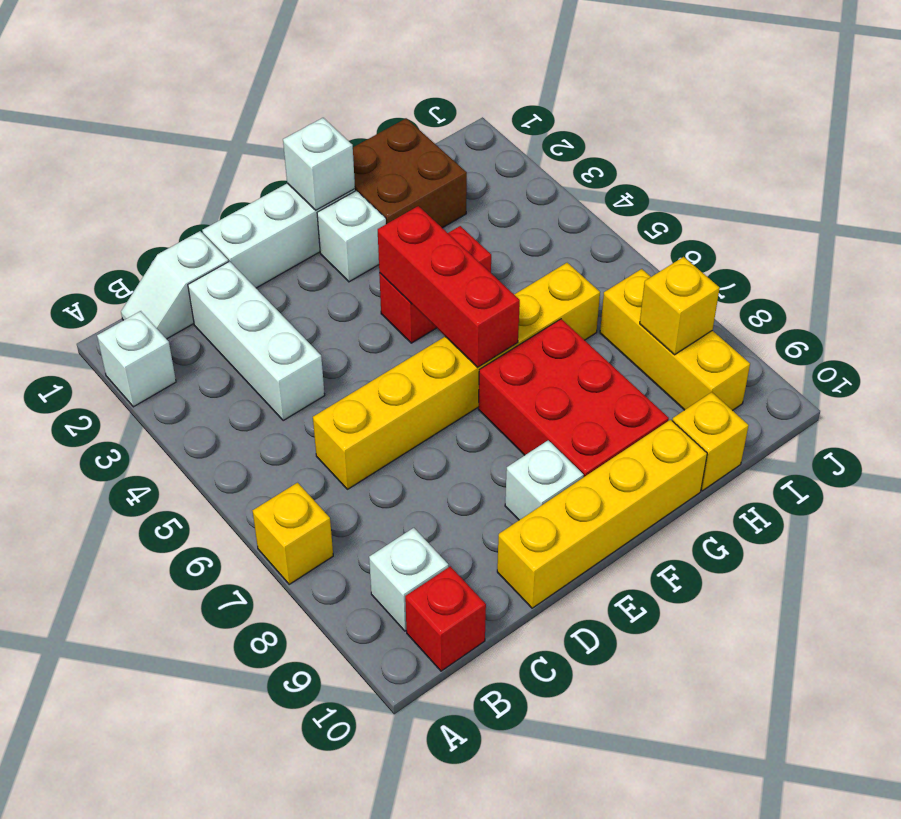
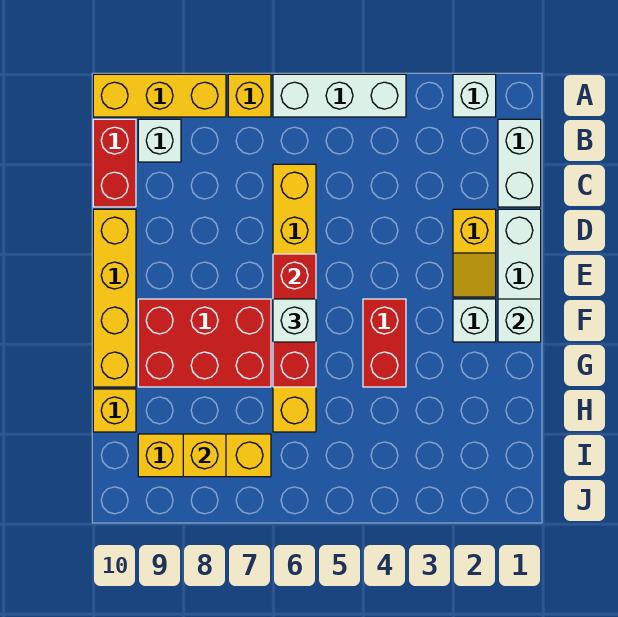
none -> yellow 1x3 brick [93,74,226,117]
white 1x2 slope [121,231,228,339] -> white 1x2 brick [498,119,541,207]
red 1x1 brick [405,566,486,671] -> red 1x2 brick [93,119,136,207]
white 1x3 brick [188,261,325,421] -> white 1x3 brick moved to [273,74,406,117]
none -> yellow 1x2 slope [453,209,496,297]
white 1x1 brick [505,440,584,520] -> white 1x1 brick moved to [273,299,316,342]
red 1x3 brick [378,206,520,367] -> red 1x3 brick turned to [273,254,316,387]
brown 2x2 brick [353,118,467,228] -> none

